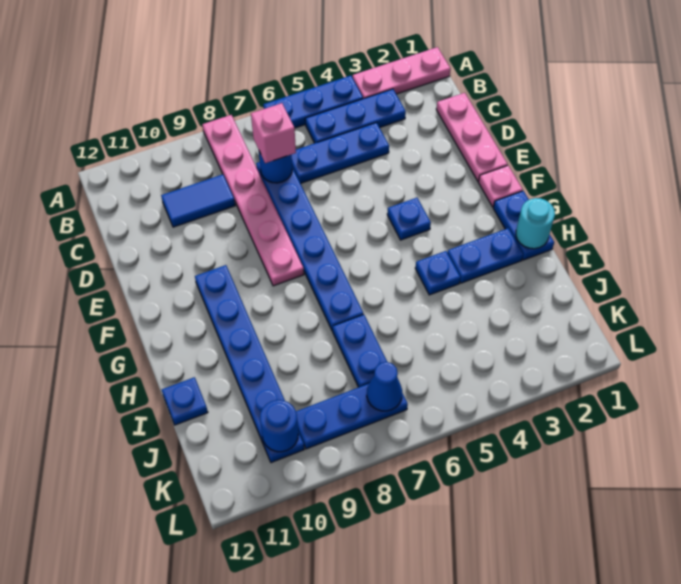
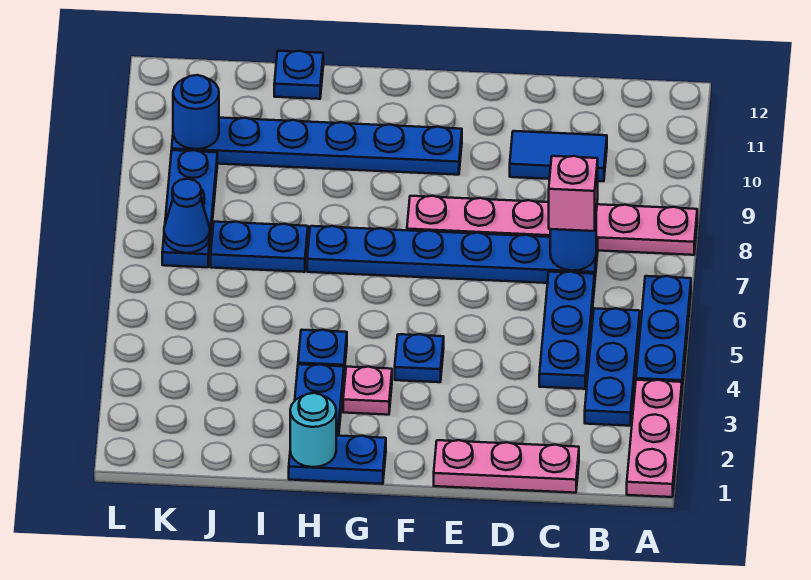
blue 1x2 tile [161,174,235,227] -> blue 1x2 tile turned to [510,131,607,181]
pink 1x1 plate [479,165,523,207] -> pink 1x1 plate moved to [343,367,392,415]

